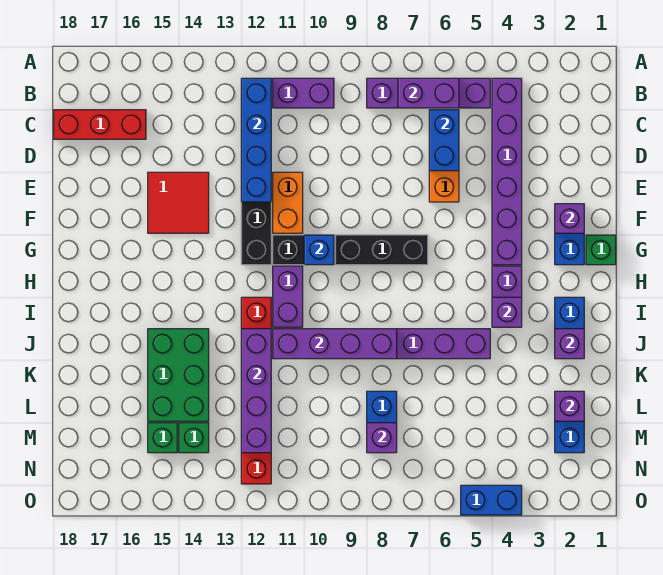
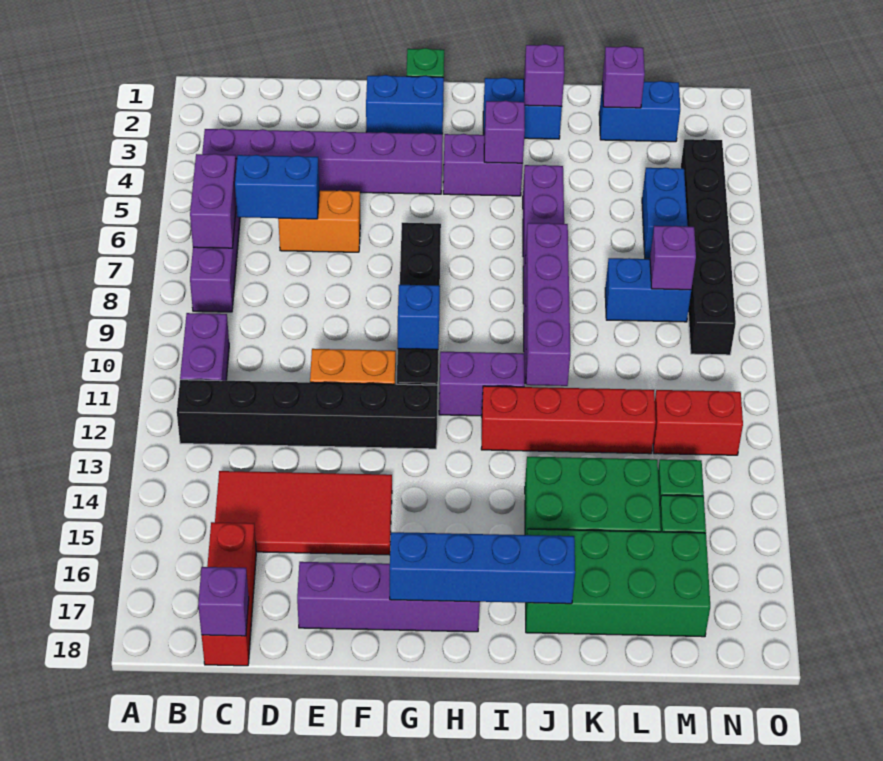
blue 1x4 brick [241,78,271,202] -> blue 1x4 brick moved to [390,532,575,604]
red 2x2 tile [148,172,209,233] -> red 2x4 tile [215,471,392,555]
purple 1x1 brick [555,204,584,233] -> purple 1x1 brick moved to [198,567,249,636]
purple 1x4 brick [241,329,271,453] -> purple 1x4 brick moved to [297,562,480,632]
none -> green 2x4 brick [526,529,710,637]
none -> black 1x6 brick [681,139,736,355]
blue 1x2 brick [461,485,522,515] -> blue 1x2 brick moved to [642,168,688,259]

